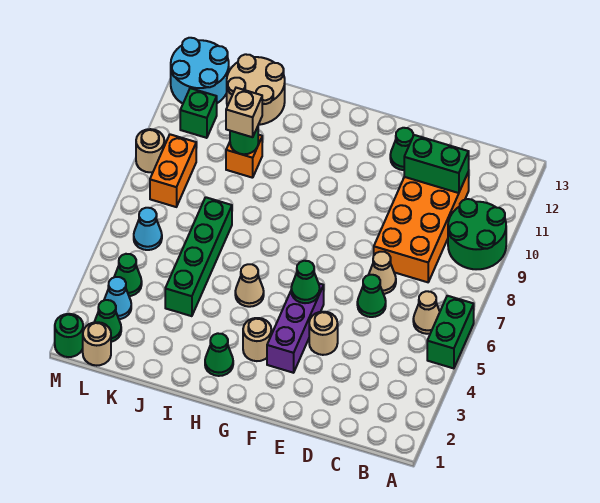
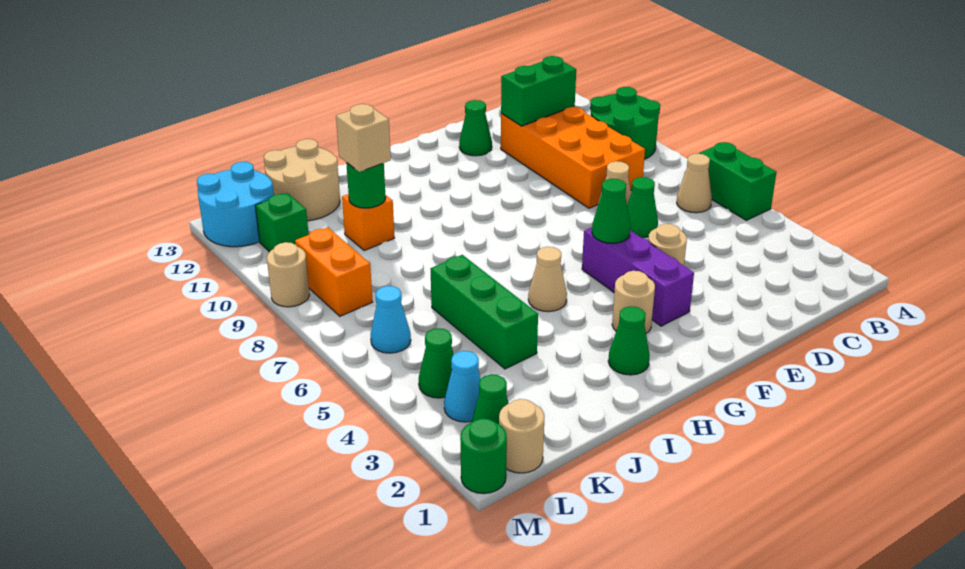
green 1x4 brick [165,197,232,316] -> green 1x3 brick [431,255,538,369]

